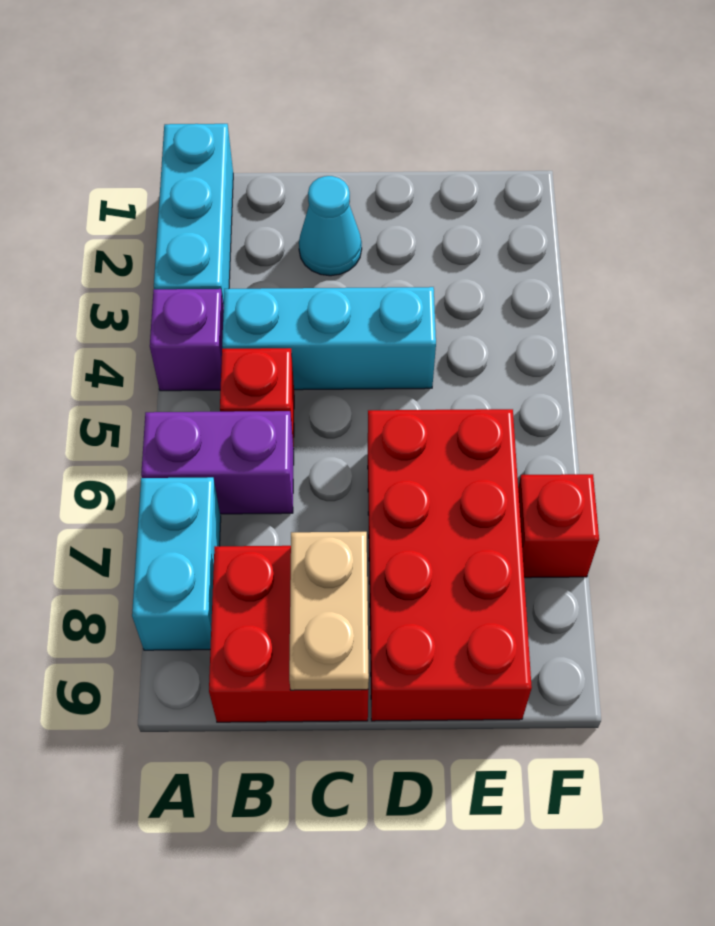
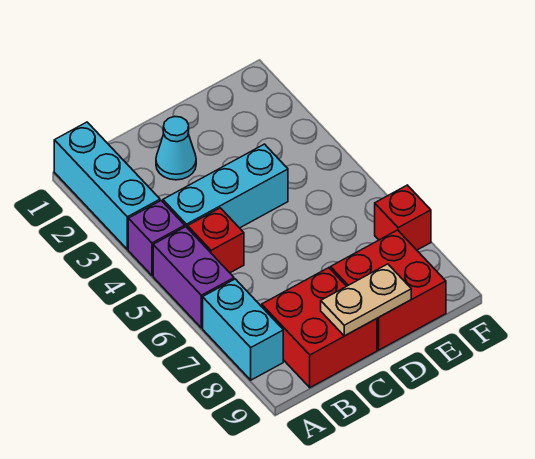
purple 1x2 brick [141,411,294,514] -> purple 1x2 brick turned to [153,227,234,328]
tan 1x2 plate [289,532,369,690] -> tan 1x2 plate turned to [321,264,411,336]
red 2x4 brick [368,409,532,721] -> red 2x2 brick [330,230,446,350]

